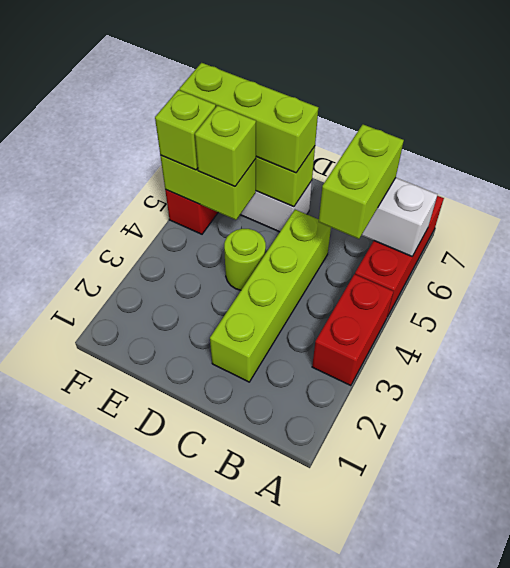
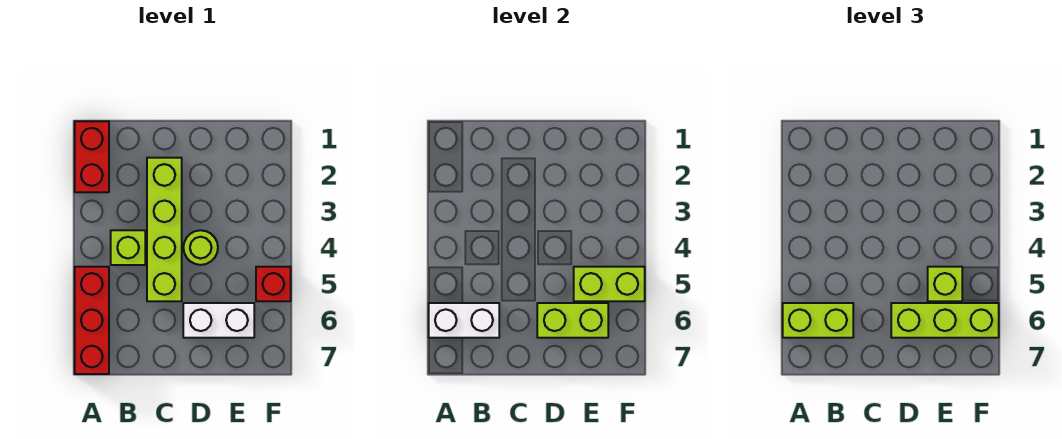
red 1x2 brick [312,274,394,386] -> red 1x2 brick moved to [75,121,109,192]
lime 1x2 brick [319,124,404,239] -> lime 1x2 brick turned to [783,303,853,338]
lime 1x1 brick [155,90,216,170] -> lime 1x1 brick moved to [111,230,145,265]

